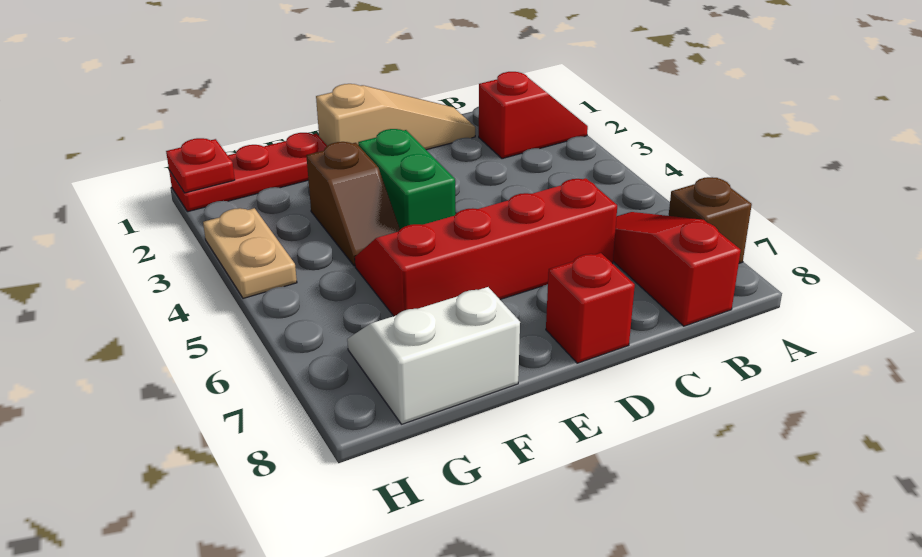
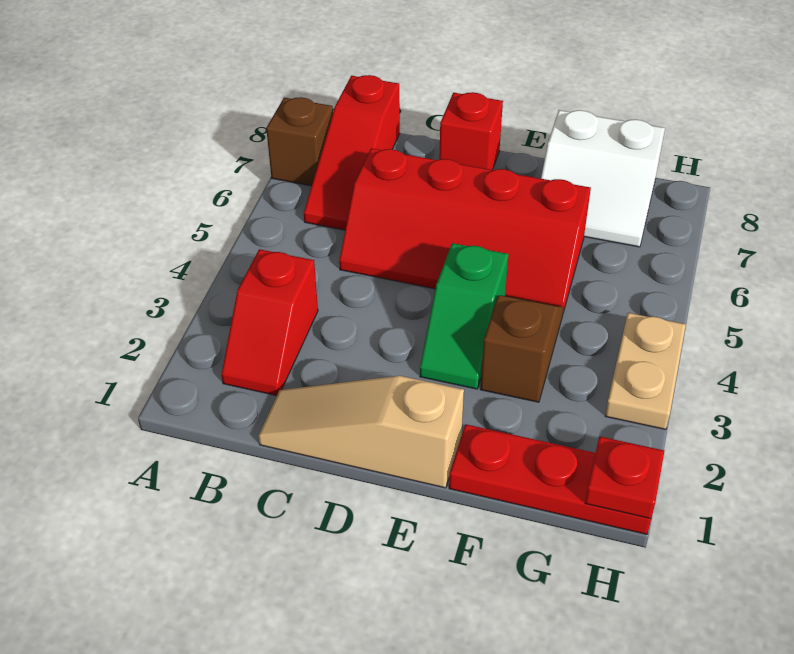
red 1x2 slope [479,72,588,159] -> red 1x2 slope turned to [221,249,318,396]
green 1x2 brick [358,129,455,229] -> green 1x2 slope [420,243,509,389]

